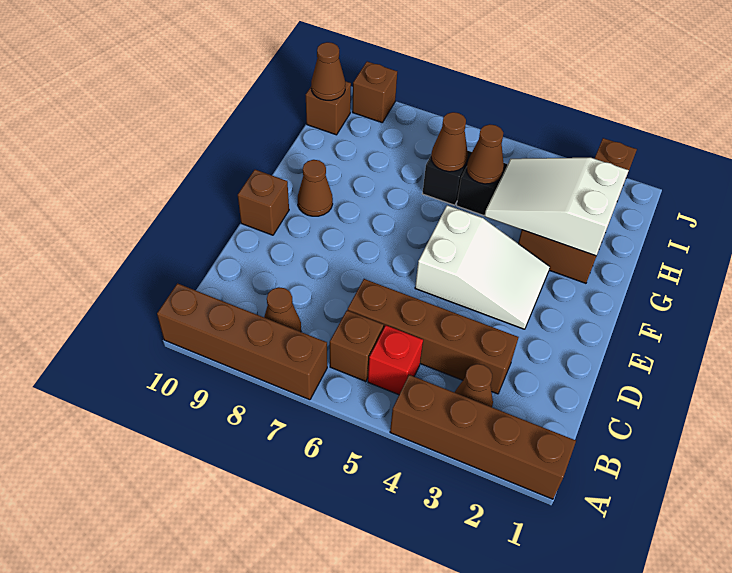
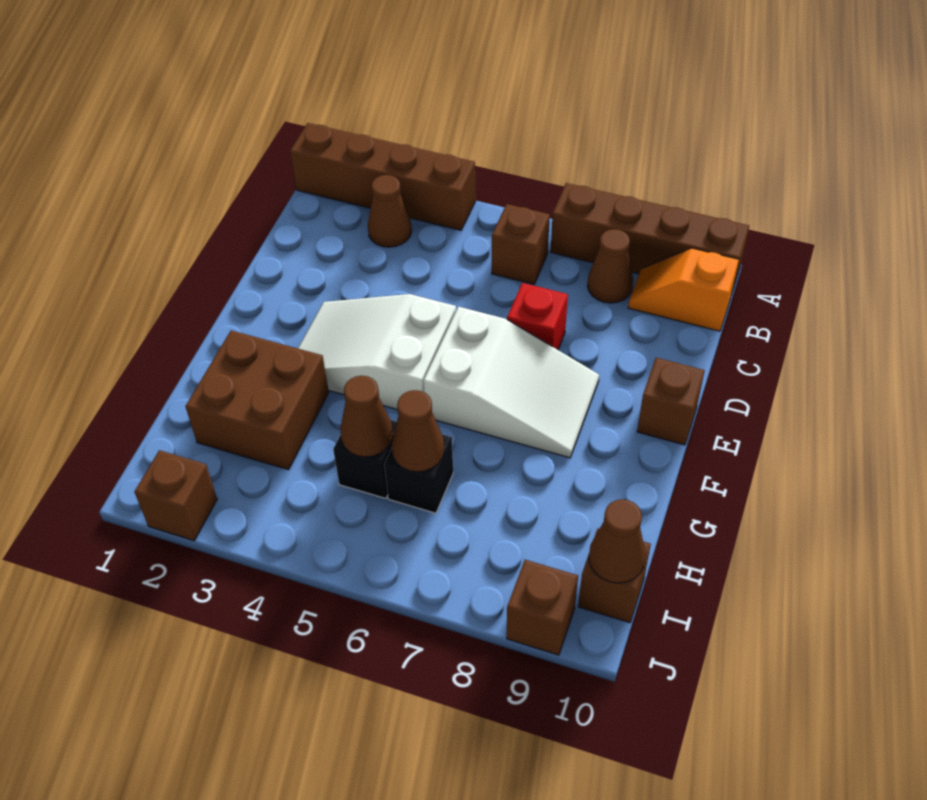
red 1x1 brick [368,325,423,395] -> red 1x1 brick moved to [507,283,568,350]
none -> orange 1x2 slope [628,248,739,331]
brown 1x4 brick [348,279,519,394] -> none
brown 1x1 cone [298,160,333,216] -> none
white 2x3 slope [485,158,629,256] -> white 2x3 slope moved to [423,307,599,458]

